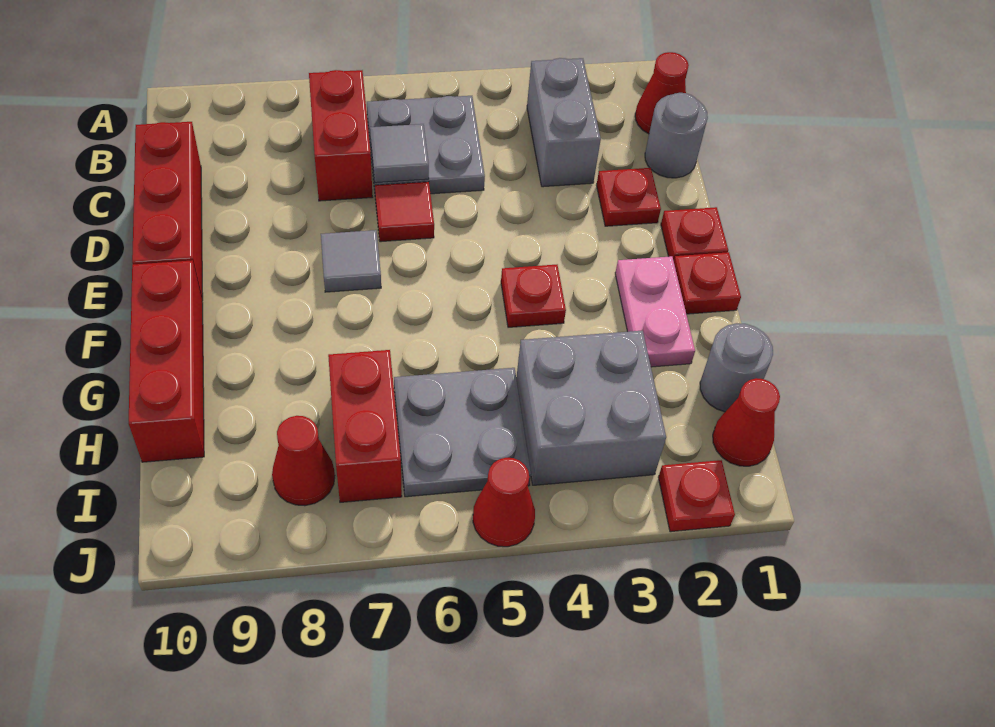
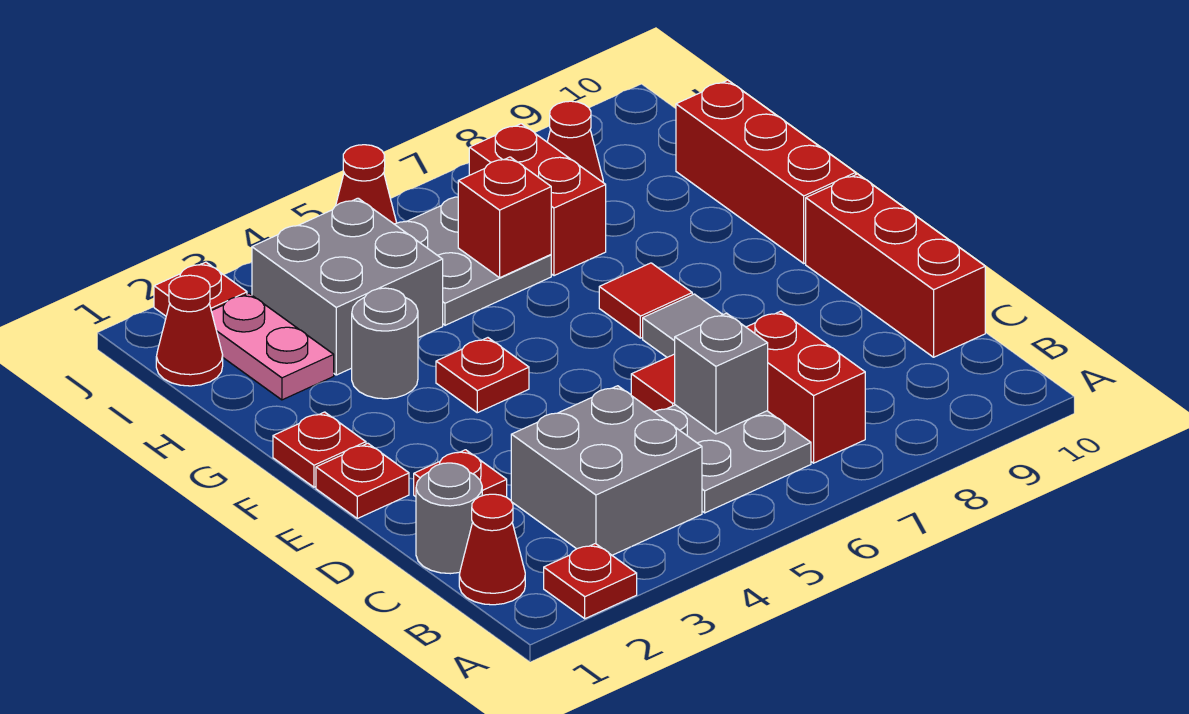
none -> red 1x1 plate [544,544,637,619]
grey 1x2 brick [527,58,601,187] -> grey 2x2 brick [511,386,702,555]
grey 1x1 tile [370,124,429,183] -> grey 1x1 brick [675,313,768,434]
pink 1x2 plate [615,256,695,367] -> pink 1x2 plate moved to [211,294,334,400]
none -> red 1x1 tile [599,263,692,338]
grey 1x1 round brick [700,323,773,412] -> grey 1x1 round brick moved to [352,288,418,399]
none -> red 1x1 brick [458,157,551,278]

